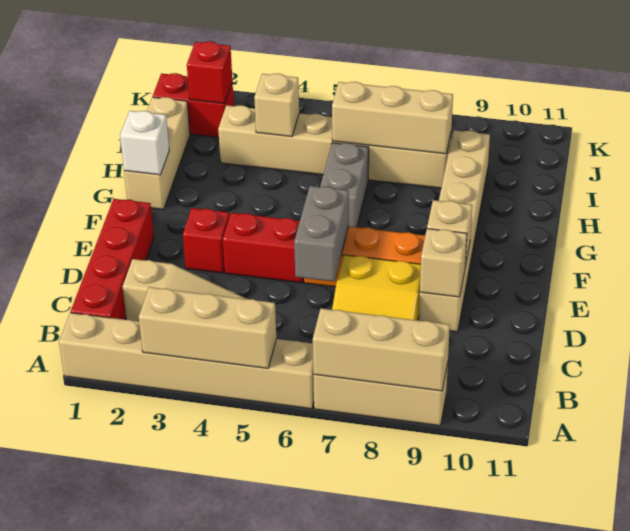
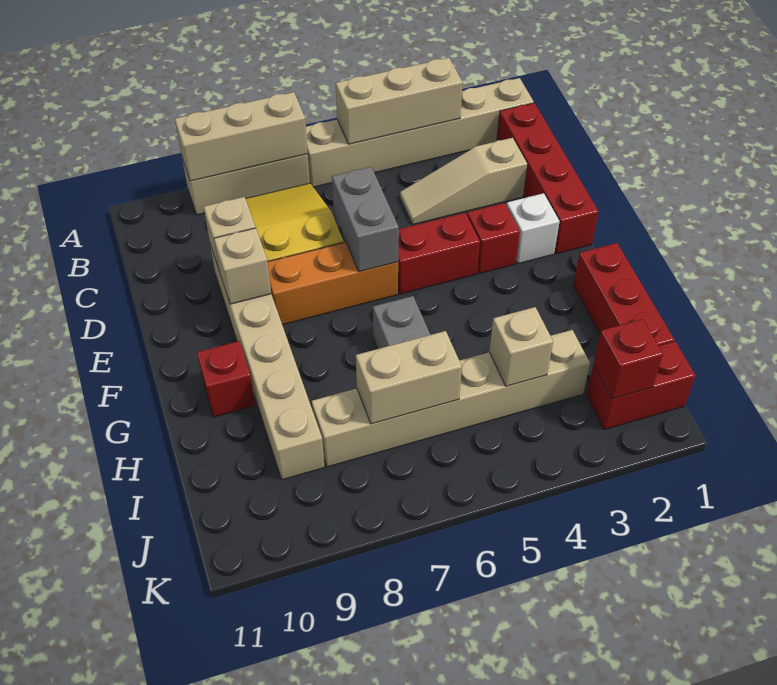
tan 1x3 brick [124,97,190,210] -> red 1x3 brick [573,243,674,346]
white 1x1 brick [120,111,169,175] -> white 1x1 brick moved to [507,193,560,264]
none -> red 1x1 brick [197,341,255,417]
tan 1x3 brick [332,82,453,154] -> tan 1x2 brick [356,331,462,424]

